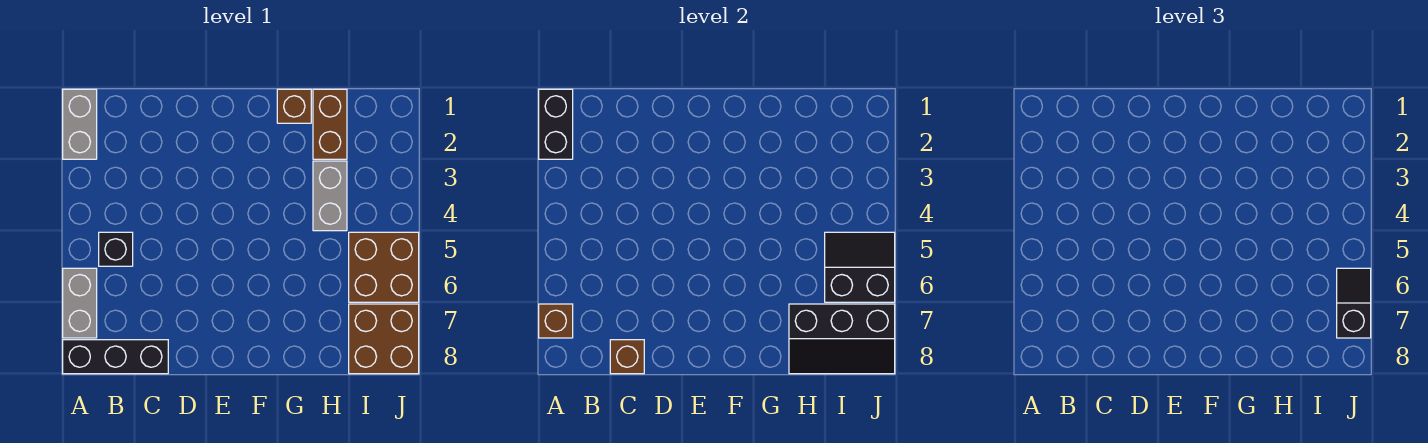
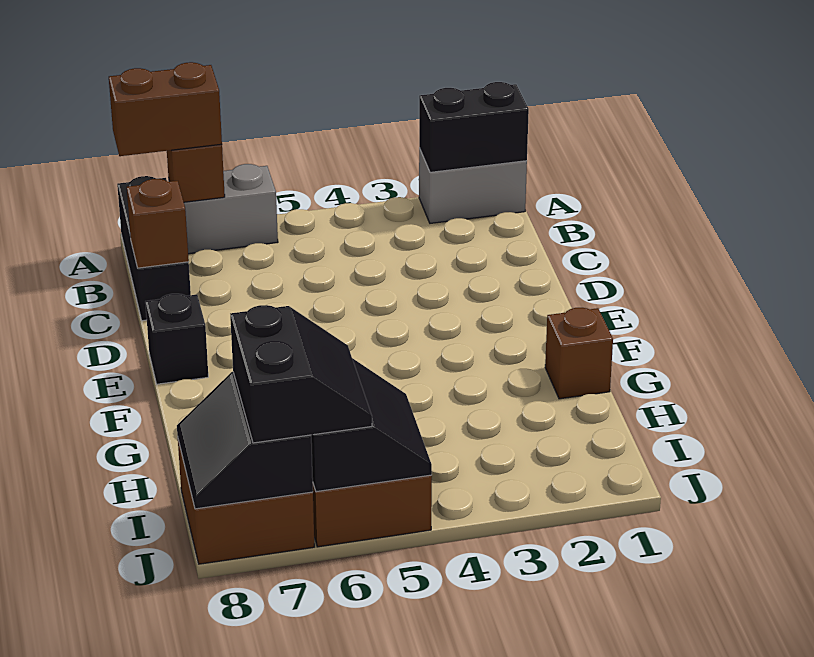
black 1x1 brick [99,232,133,266] -> black 1x1 brick moved to [145,294,208,384]
brown 1x2 brick [313,89,347,159] -> brown 1x2 brick moved to [109,62,222,156]
grey 1x2 brick [313,161,347,231] -> none
black 2x3 slope [789,304,895,374] -> black 2x2 slope [177,372,313,509]
black 1x2 slope [1337,268,1371,338] -> black 2x2 slope [230,305,372,443]

